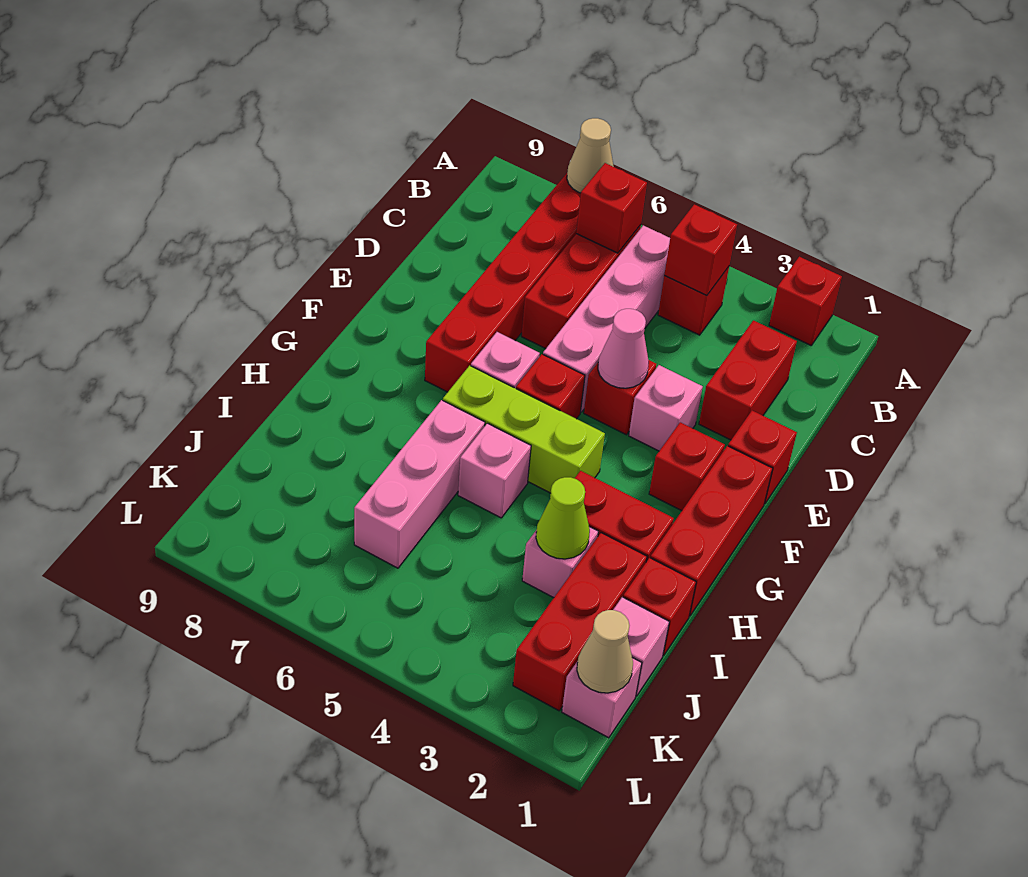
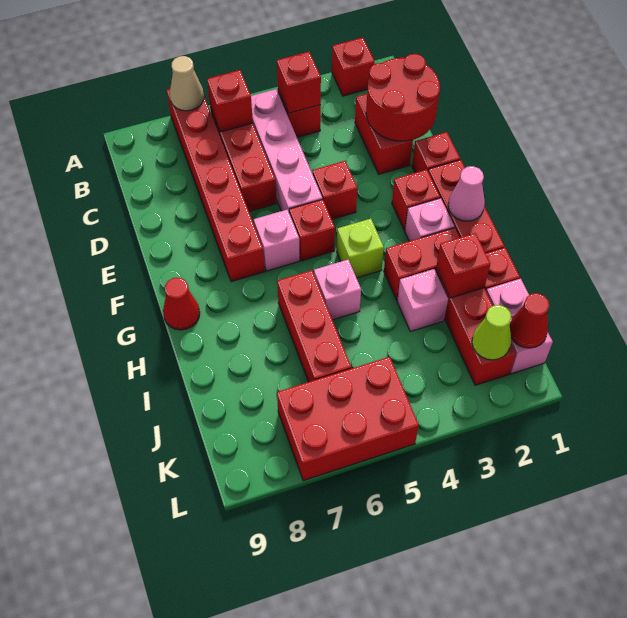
none -> red 2x2 round brick [366,54,440,141]
pink 1x1 brick [629,365,703,451] -> pink 1x1 brick moved to [405,198,454,241]
pink 1x1 cone [598,309,649,388] -> pink 1x1 cone moved to [448,166,485,221]
lime 1x3 brick [443,366,605,493] -> lime 1x1 brick [337,219,384,278]
none -> red 1x1 cone [163,278,200,330]
pink 1x3 brick [354,400,485,568] -> red 1x3 brick [277,270,351,382]
none -> red 1x1 brick [436,233,490,298]
lime 1x1 cone [536,477,590,559] -> lime 1x1 cone moved to [472,305,511,360]
tan 1x1 cone [577,610,633,693] -> red 1x1 cone [509,293,549,348]
none -> red 2x3 brick [277,357,419,481]

